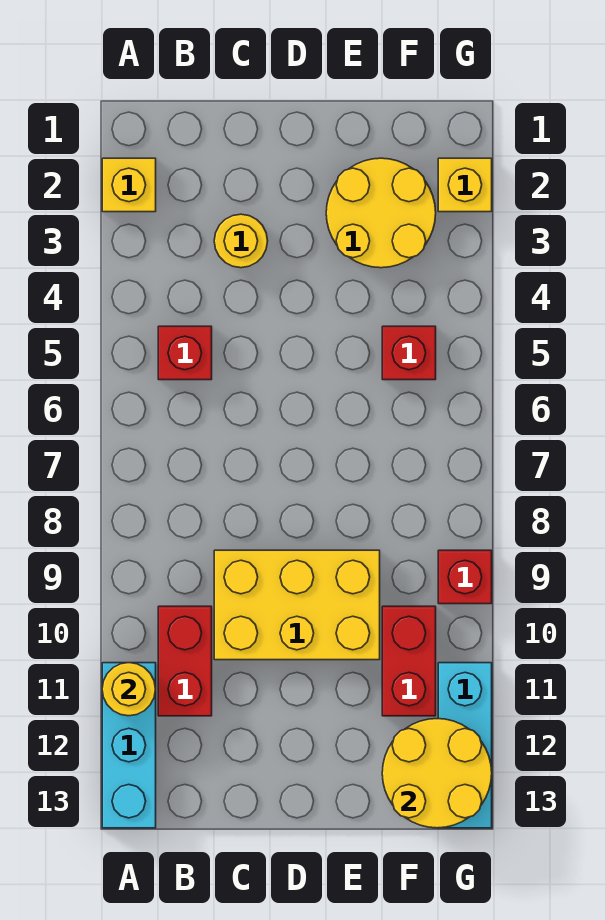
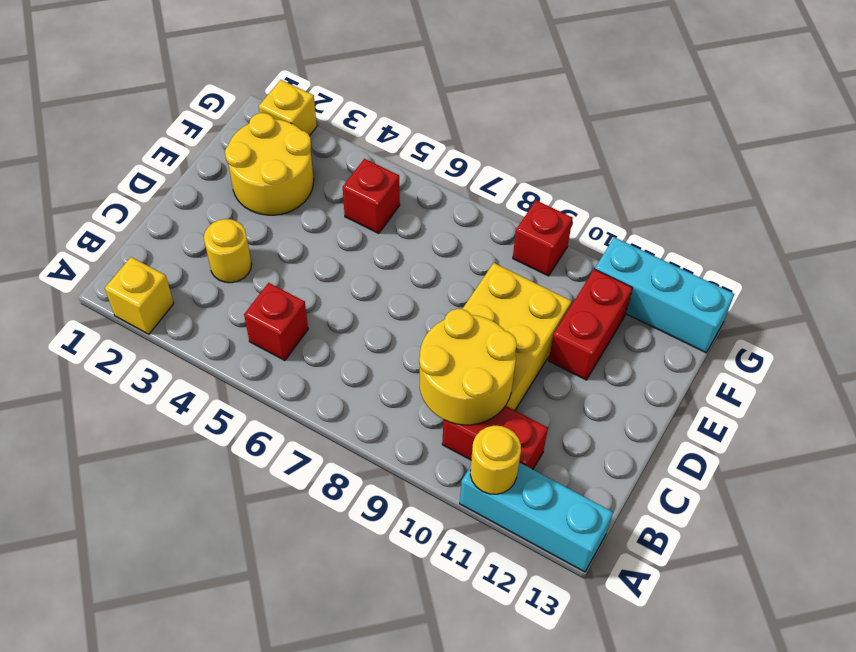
red 1x2 brick [382,606,436,716] -> red 1x2 brick turned to [549,269,632,380]
yellow 2x2 round brick [382,719,492,828] -> yellow 2x2 round brick moved to [419,309,517,425]

